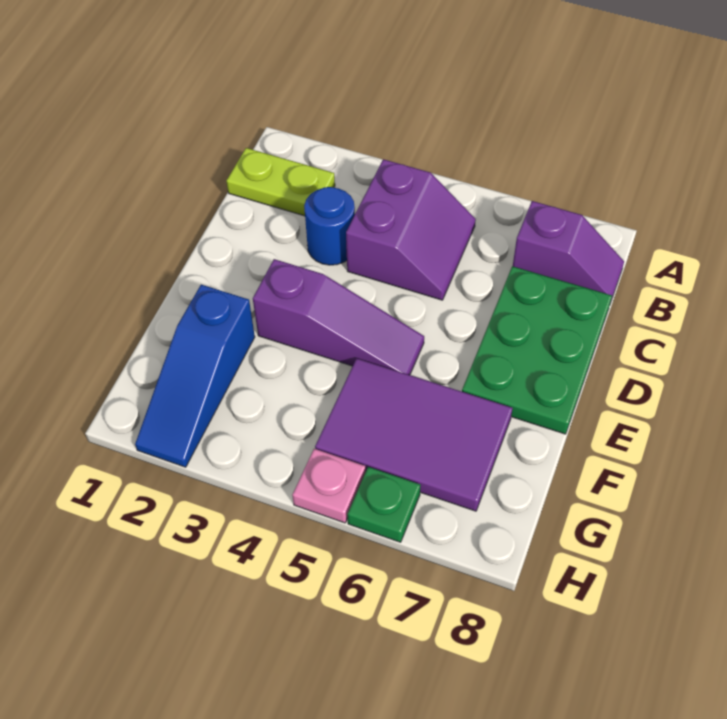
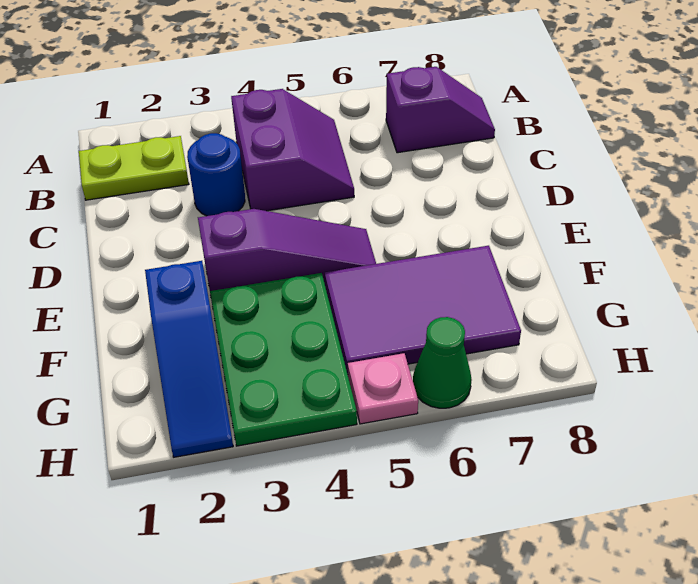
green 2x3 plate [462,266,612,434] -> green 2x3 plate moved to [210,273,357,446]
green 1x1 plate [348,467,421,542] -> green 1x1 cone [413,317,472,408]

